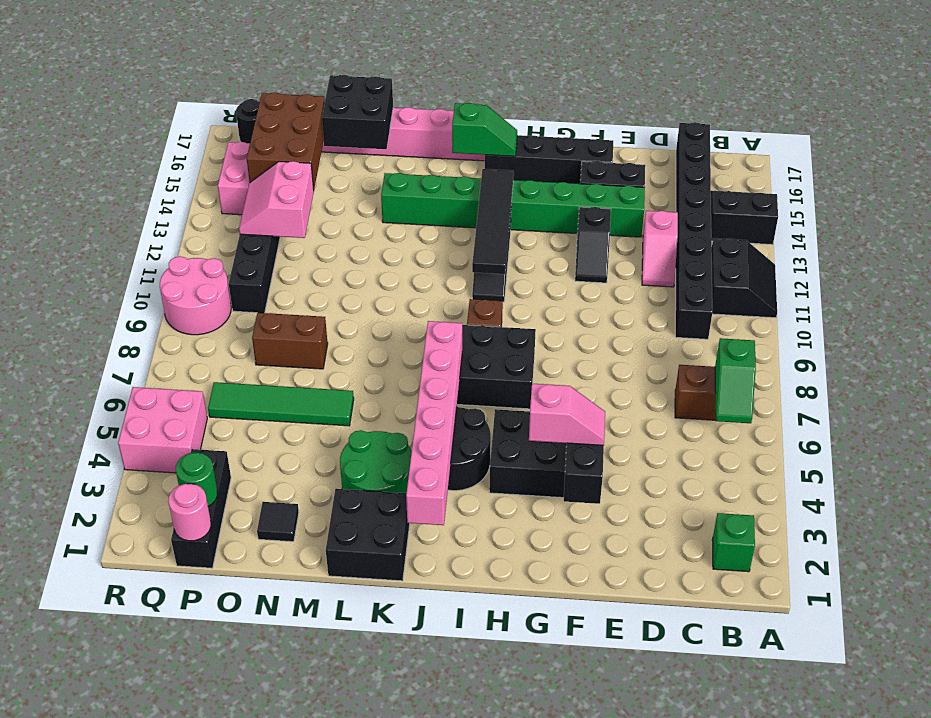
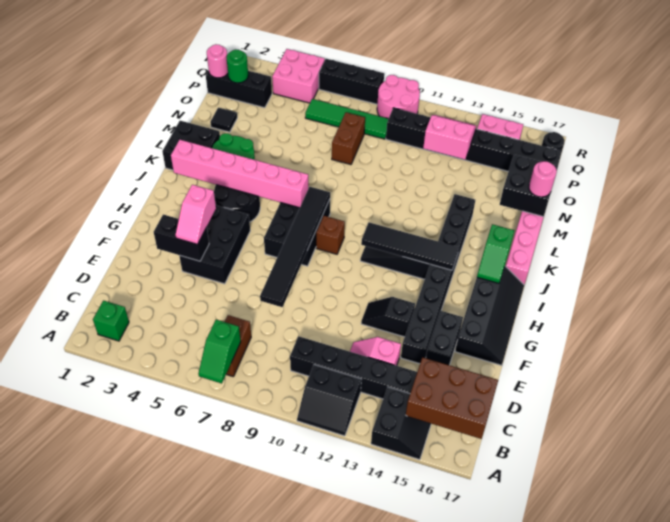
green 1x2 slope [715,338,756,423] -> green 1x2 slope turned to [198,320,241,384]
none -> black 1x6 tile [260,187,330,307]
green 1x8 brick [381,173,645,237] -> black 1x8 brick [401,194,475,364]
green 1x4 tile [208,382,354,426] -> green 1x4 tile turned to [305,99,388,139]
none -> pink 1x1 round brick [529,161,557,197]
brown 2x3 brick [247,93,325,189] -> brown 2x3 brick moved to [406,357,498,439]
none -> black 1x3 brick [319,59,384,104]

